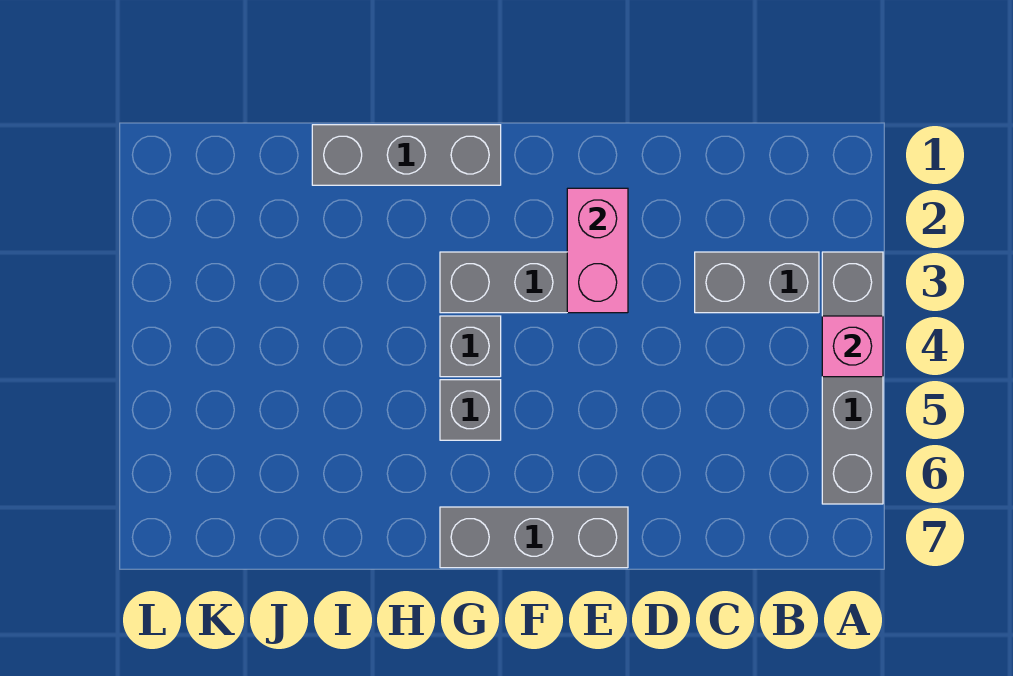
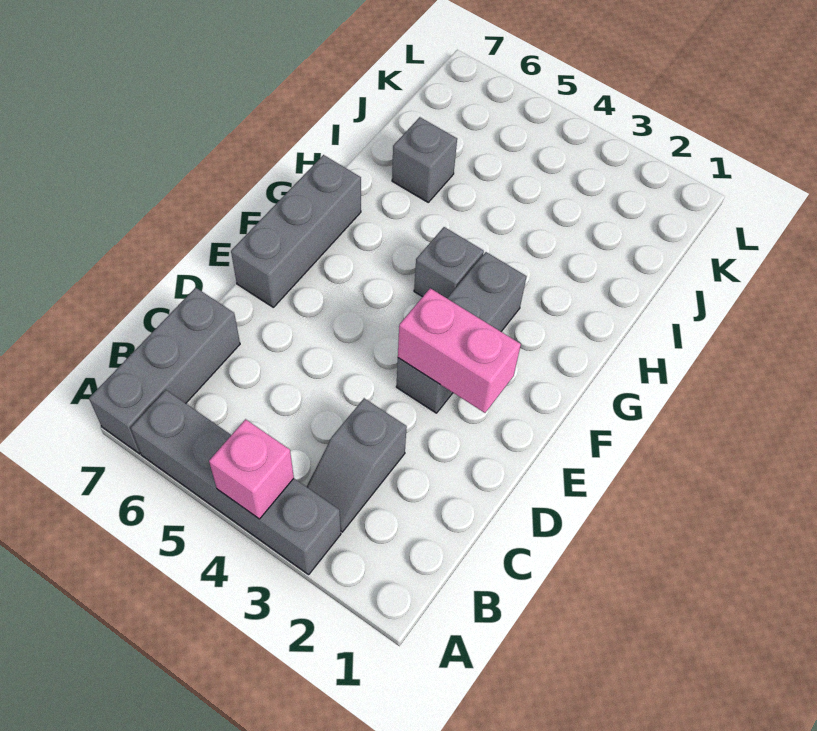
grey 1x2 brick [695,252,819,313] -> grey 1x2 slope [307,398,407,532]
grey 1x3 brick [312,125,501,185] -> grey 1x3 brick moved to [89,288,240,454]
grey 1x1 brick [440,380,501,440] -> grey 1x1 brick moved to [392,117,457,202]

